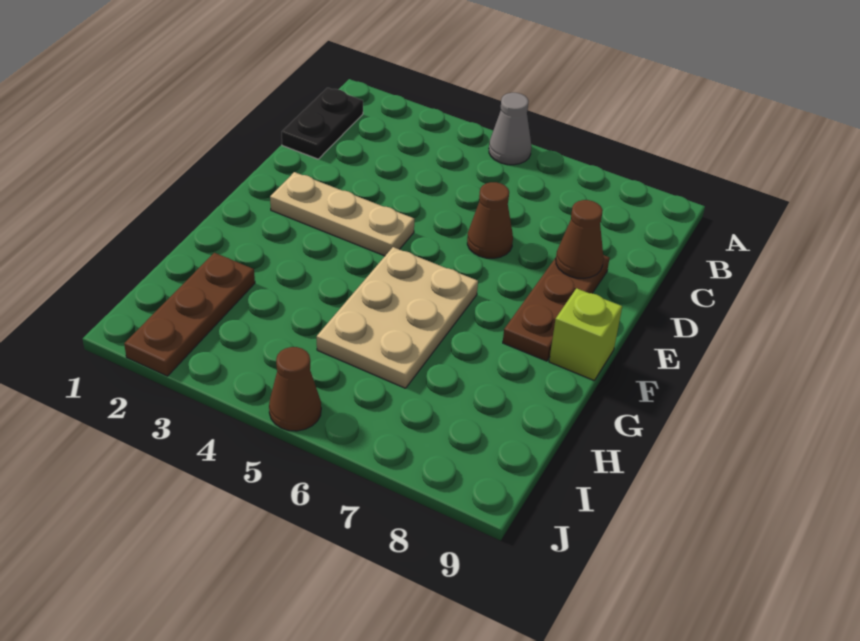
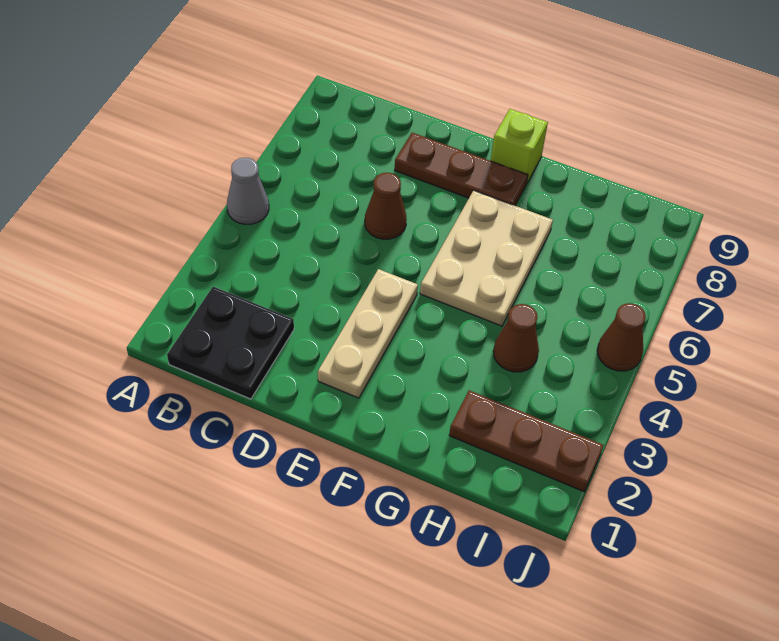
black 1x2 plate [282,88,363,159] -> black 2x2 plate [167,287,294,399]
brown 1x1 cone [556,200,604,278] -> brown 1x1 cone moved to [493,304,539,372]
tan 2x3 plate [317,247,478,388] -> tan 2x3 plate turned to [420,190,553,326]

